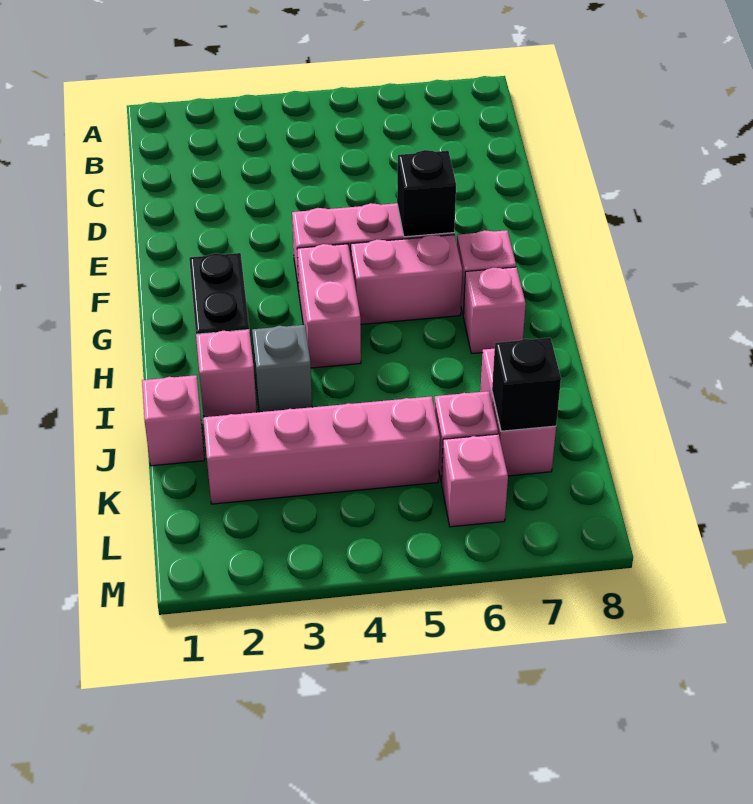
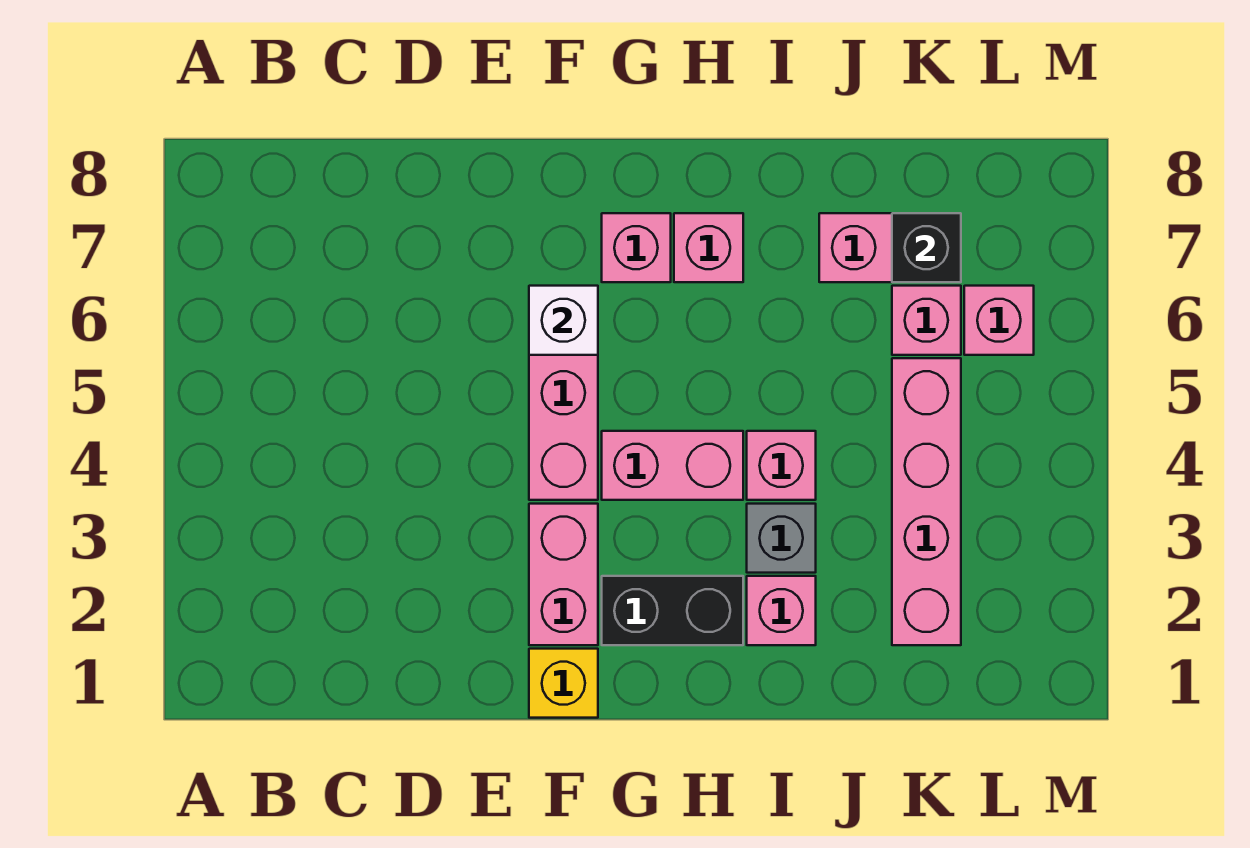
none -> yellow 1x1 brick [529,649,598,718]
black 1x1 brick [397,150,456,237] -> white 1x1 brick [529,286,598,355]
pink 1x2 brick [351,235,462,324] -> pink 1x2 brick moved to [529,504,598,645]
pink 1x1 brick [142,375,205,466] -> pink 1x1 brick moved to [747,431,816,500]

